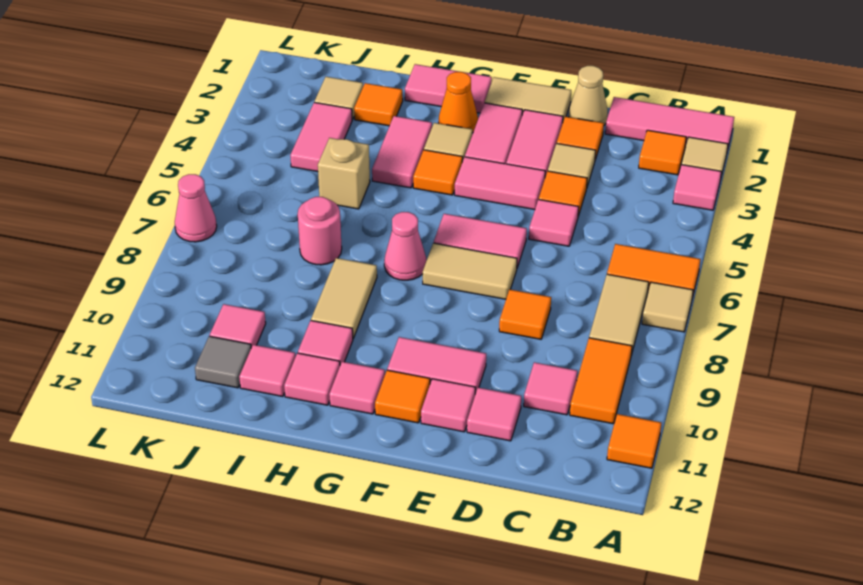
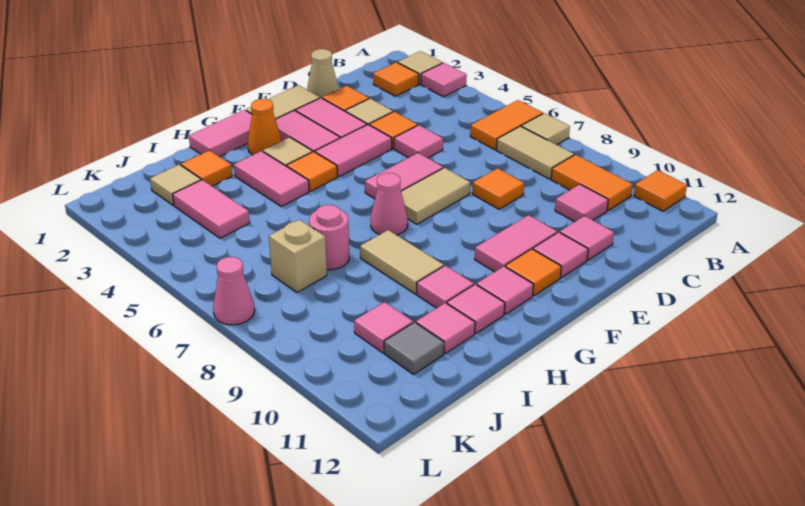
pink 1x3 tile [605,97,734,151] -> none
tan 1x1 brick [318,138,370,209] -> tan 1x1 brick moved to [269,220,327,292]

